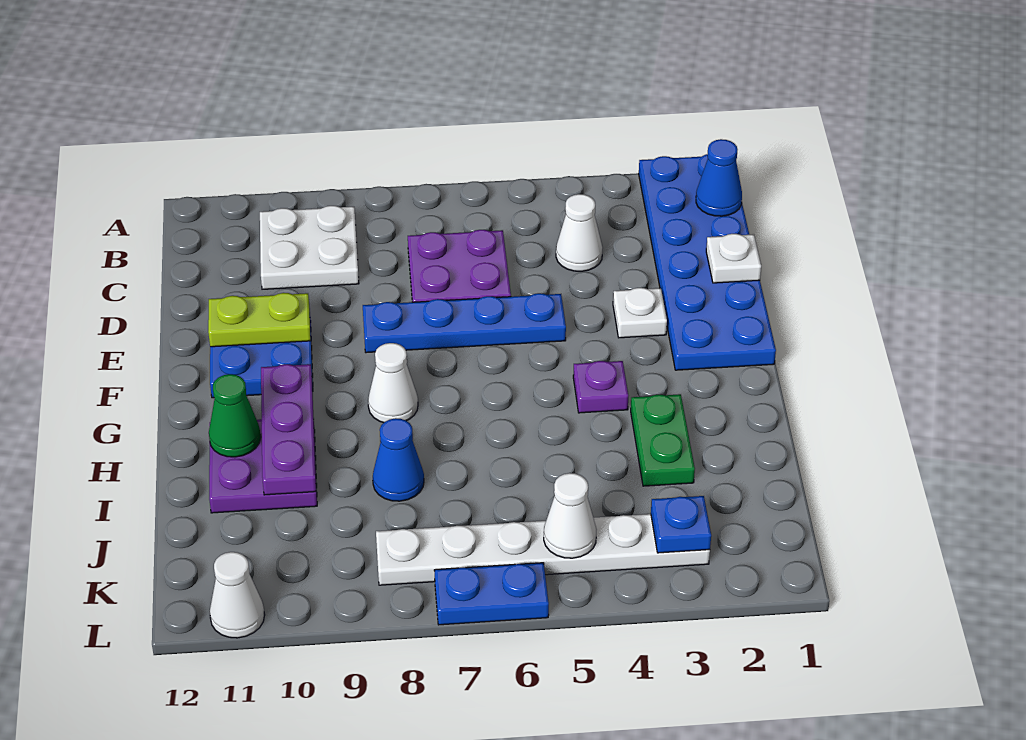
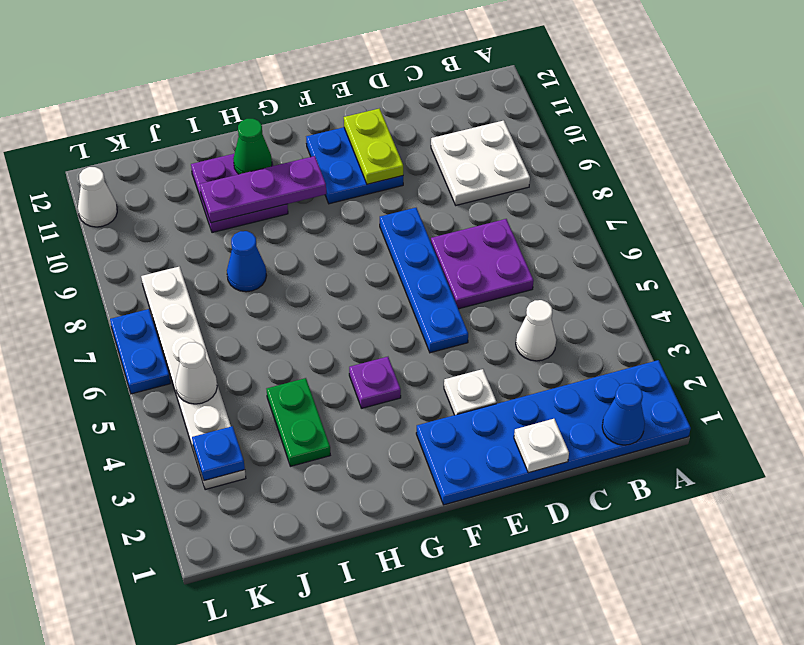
white 1x1 cone [368,343,418,423] -> none
green 1x2 plate [631,394,695,486] -> green 1x2 plate turned to [267,378,330,466]

